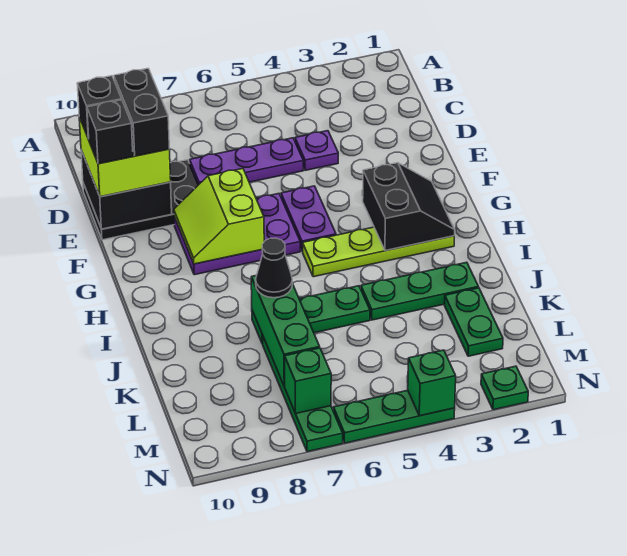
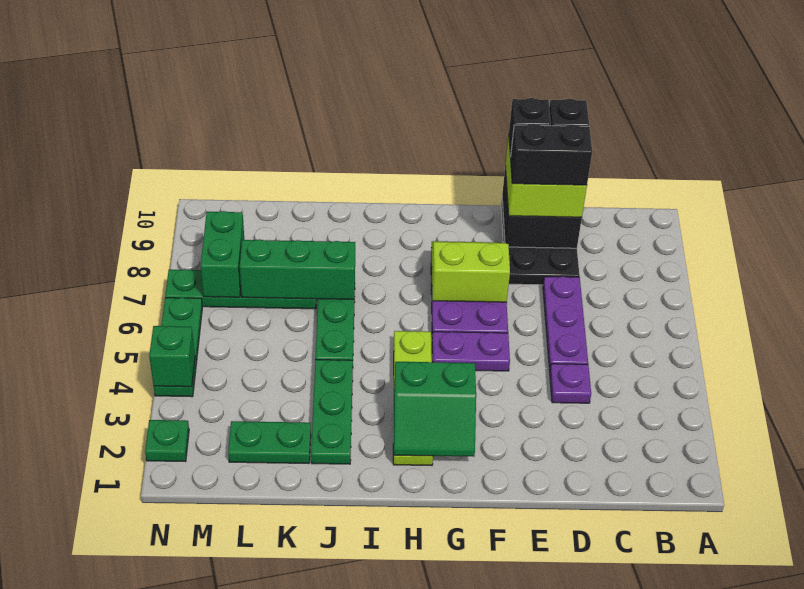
black 2x2 slope [363,163,455,251] -> green 2x2 slope [394,362,476,457]
black 1x1 cone [256,238,292,298] -> none
green 1x1 brick [285,348,331,414] -> green 1x2 brick [201,211,244,297]

